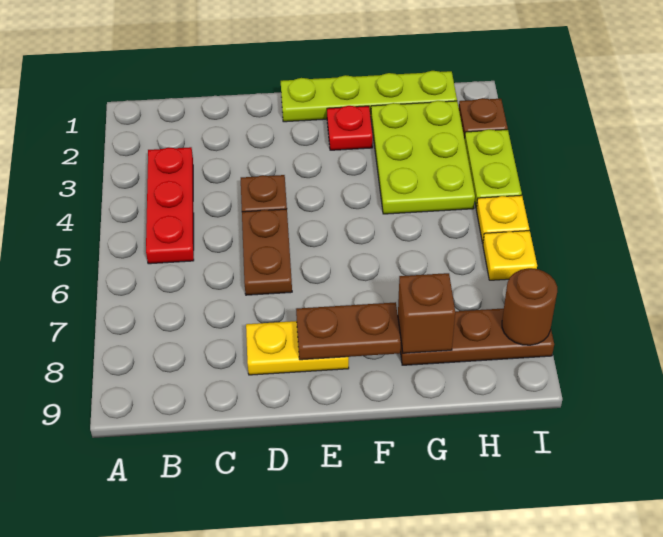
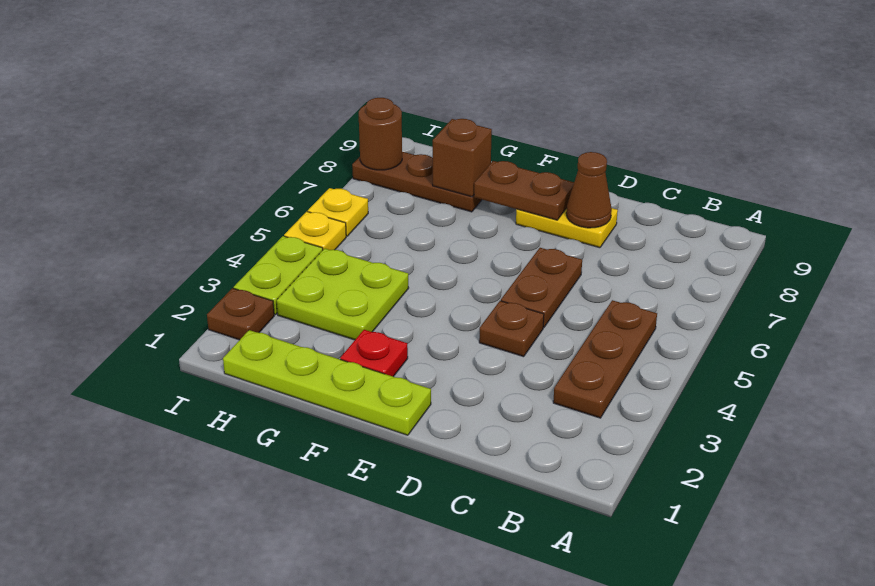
red 1x3 plate [146,147,194,264] -> brown 1x3 plate [553,300,657,418]
none -> brown 1x1 cone [566,152,612,228]
lime 2x3 plate [371,101,475,214] -> lime 2x2 plate [277,248,409,340]

